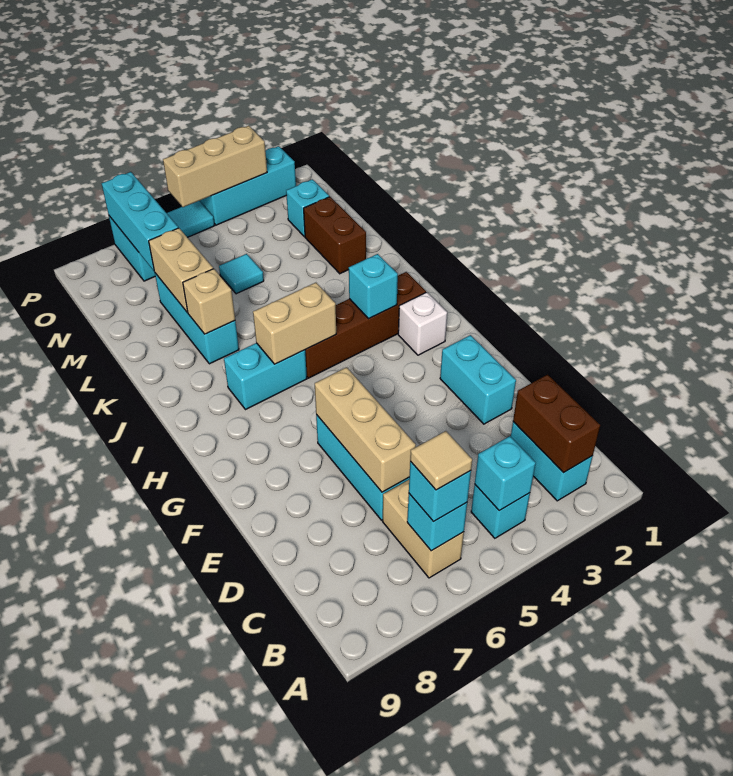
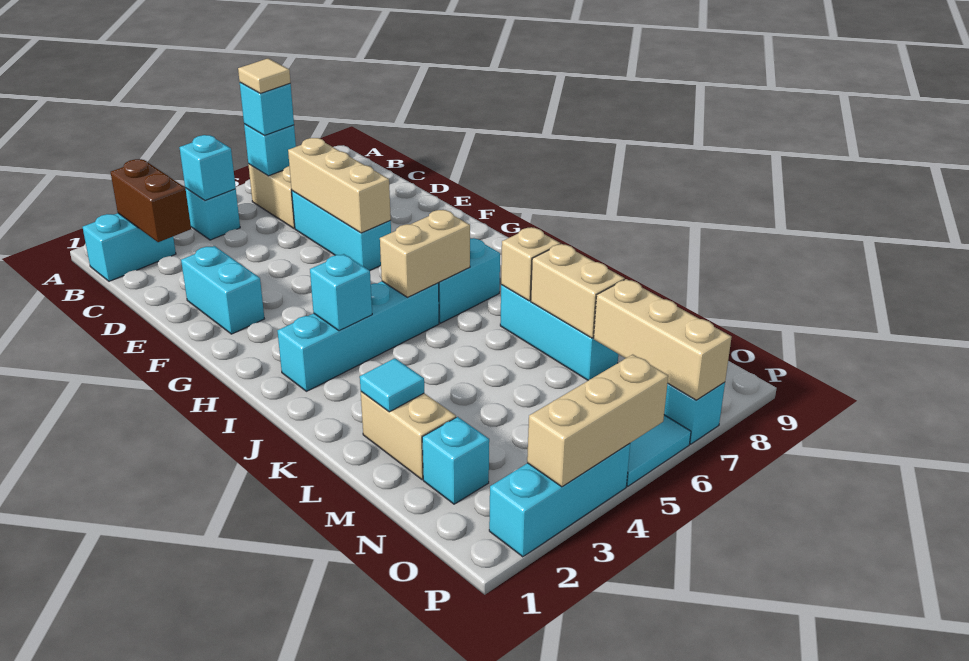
cyan 1x2 brick [511,422,593,501] -> cyan 1x2 brick turned to [83,213,176,281]
white 1x1 brick [398,292,447,355] -> none
brown 1x4 brick [305,272,426,378] -> cyan 1x4 brick [278,281,439,391]
brown 1x2 brick [304,197,366,274] -> tan 1x2 brick [361,392,456,480]
cyan 1x1 tile [219,254,264,294] -> cyan 1x1 tile moved to [360,358,424,412]
cyan 1x3 brick [102,172,178,271] -> tan 1x3 brick [594,279,732,400]

